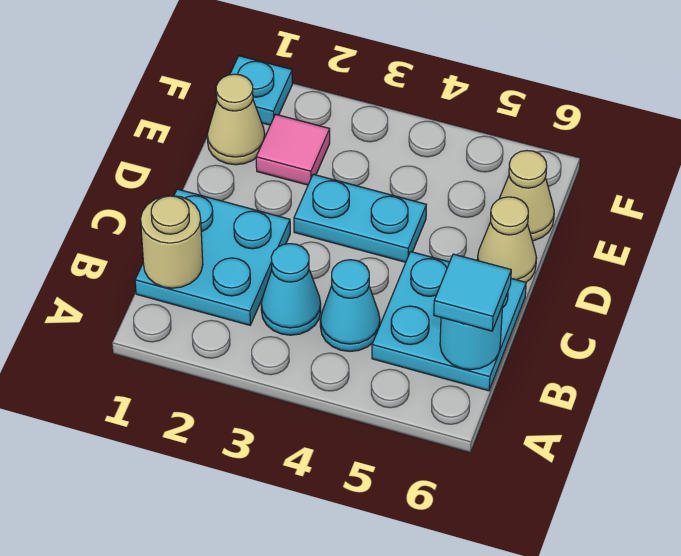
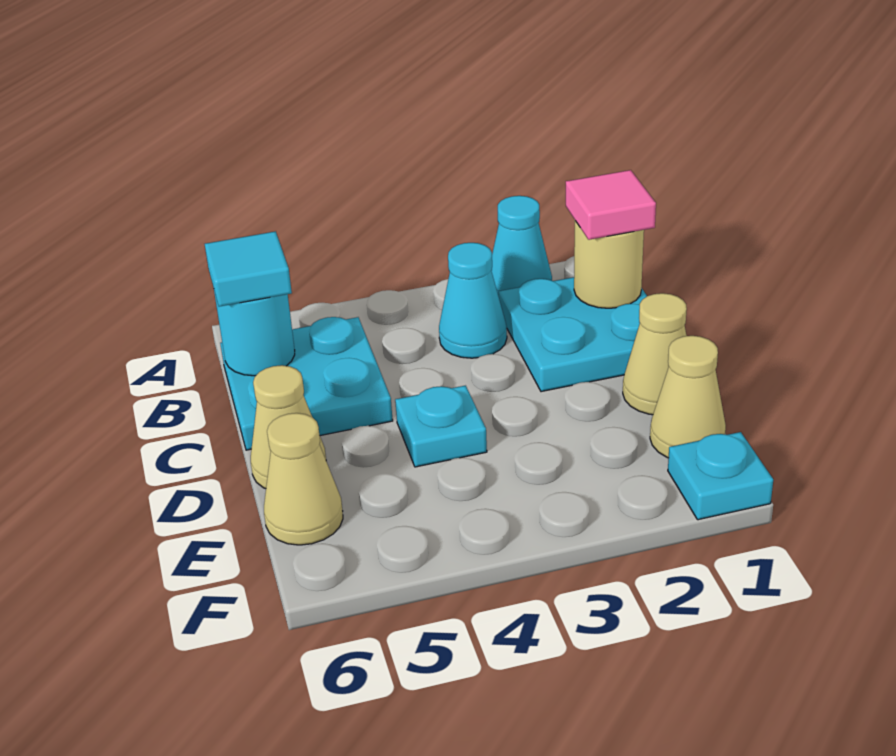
cyan 1x1 cone [320,260,380,351] -> cyan 1x1 cone moved to [492,196,552,296]
none -> tan 1x1 cone [623,293,687,415]
cyan 1x2 plate [294,174,426,262] -> cyan 1x1 plate [395,386,487,467]
pink 1x1 tile [256,114,330,185] -> pink 1x1 tile moved to [566,170,656,240]

